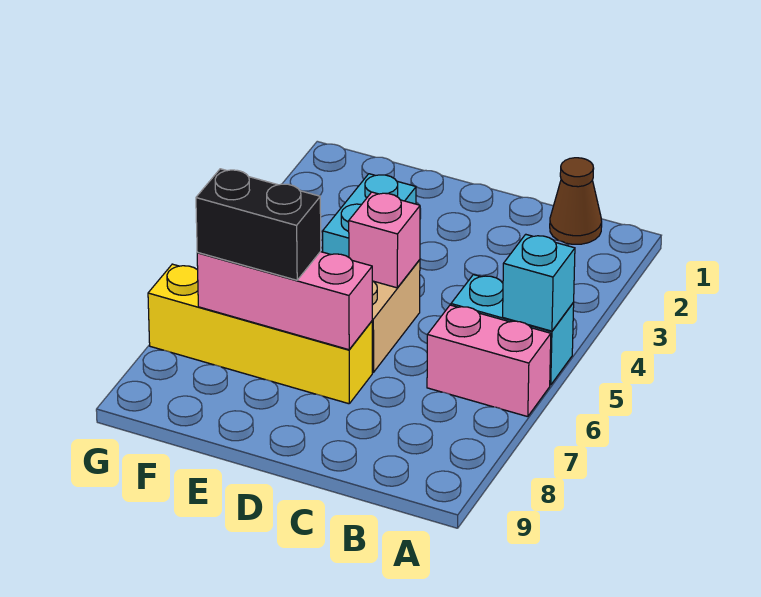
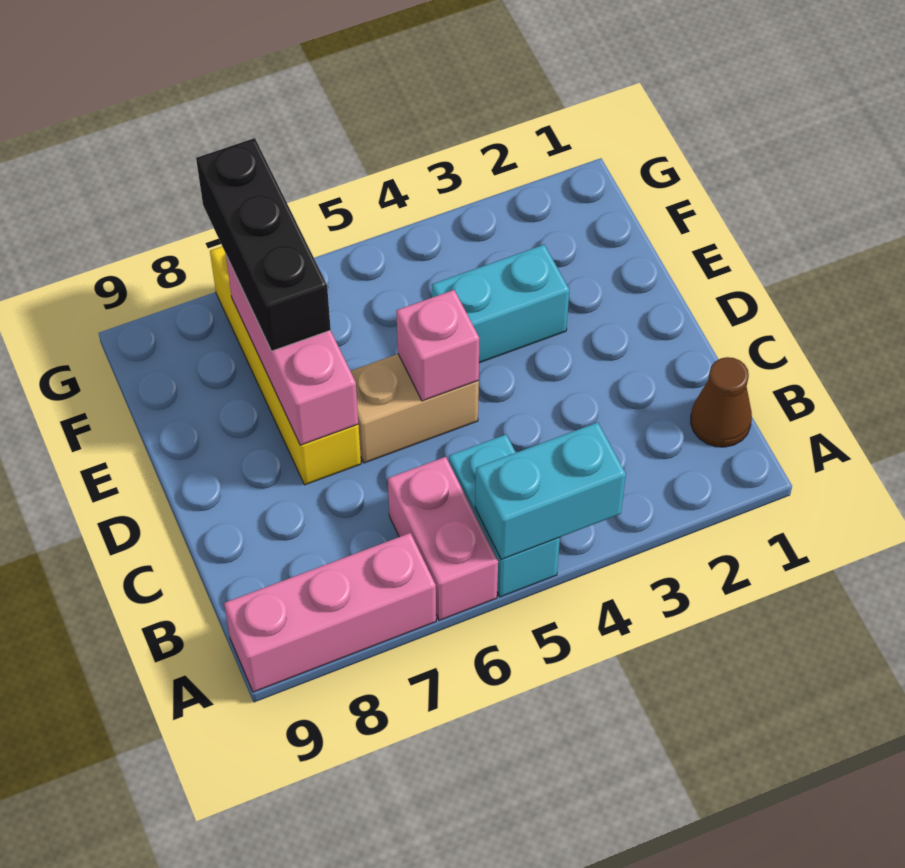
cyan 1x1 brick [503,234,575,331] -> cyan 1x2 brick [475,422,626,560]
none -> pink 1x3 brick [224,533,436,692]
black 1x2 brick [196,169,321,280] -> black 1x3 brick [196,138,331,351]

